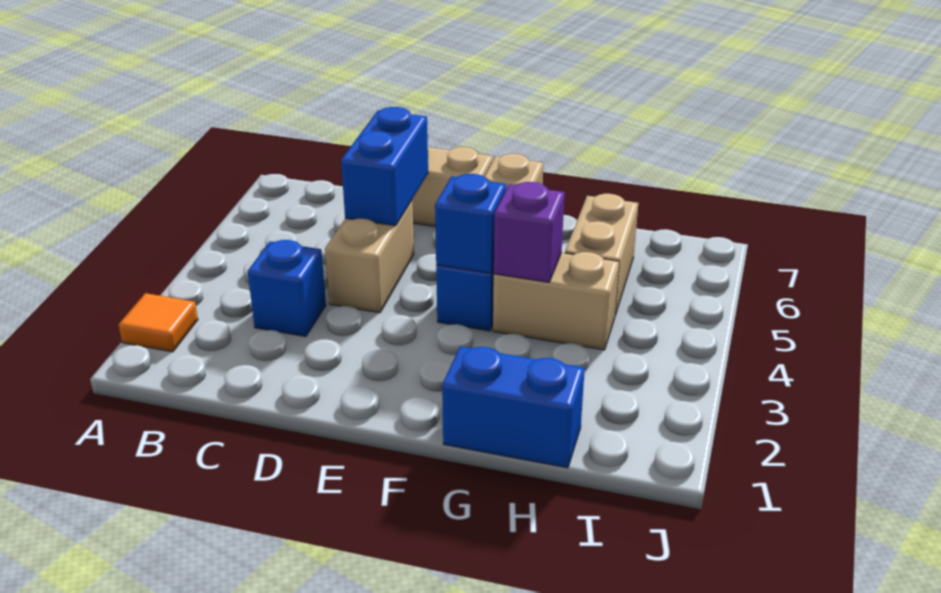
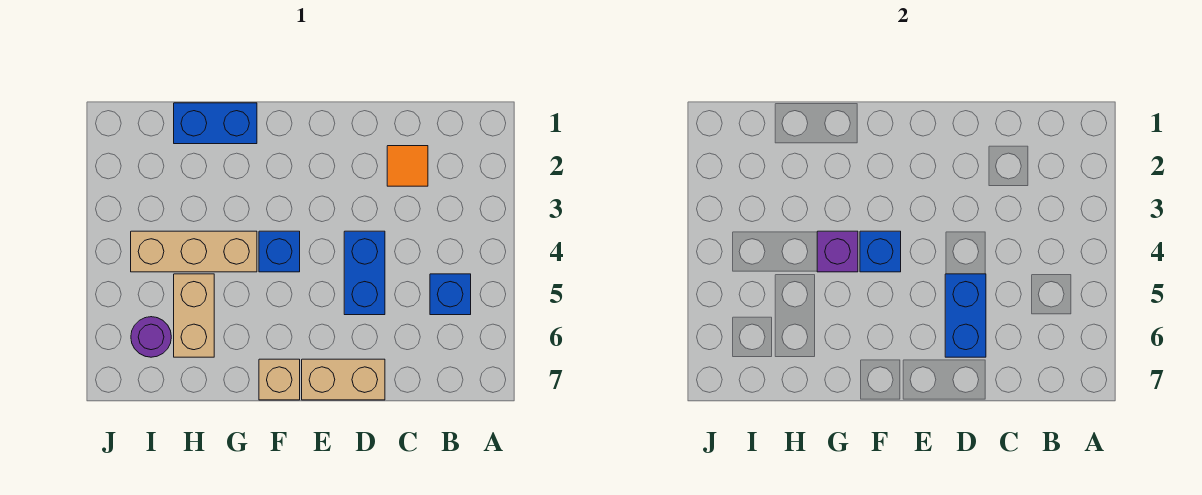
orange 1x1 tile [119,293,198,352] -> orange 1x1 tile moved to [387,146,428,186]
blue 1x1 brick [248,240,326,337] -> blue 1x1 brick moved to [430,274,471,315]
tan 1x2 brick [325,201,414,313] -> blue 1x2 brick [344,231,385,315]
tan 1x2 brick [493,252,619,350] -> tan 1x3 brick [131,231,257,272]
none -> purple 1x1 round brick [131,317,171,357]

